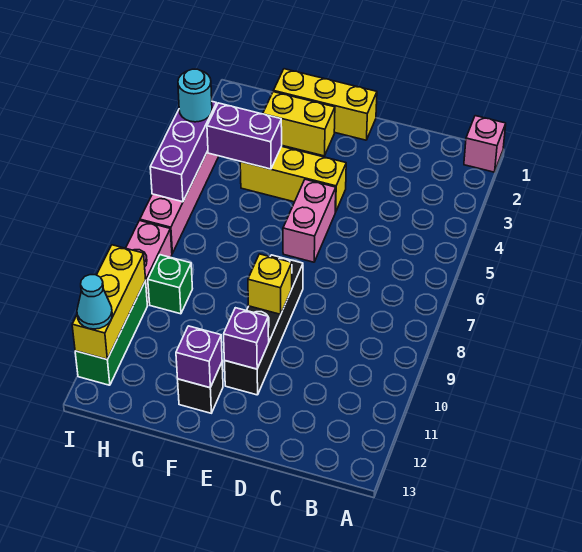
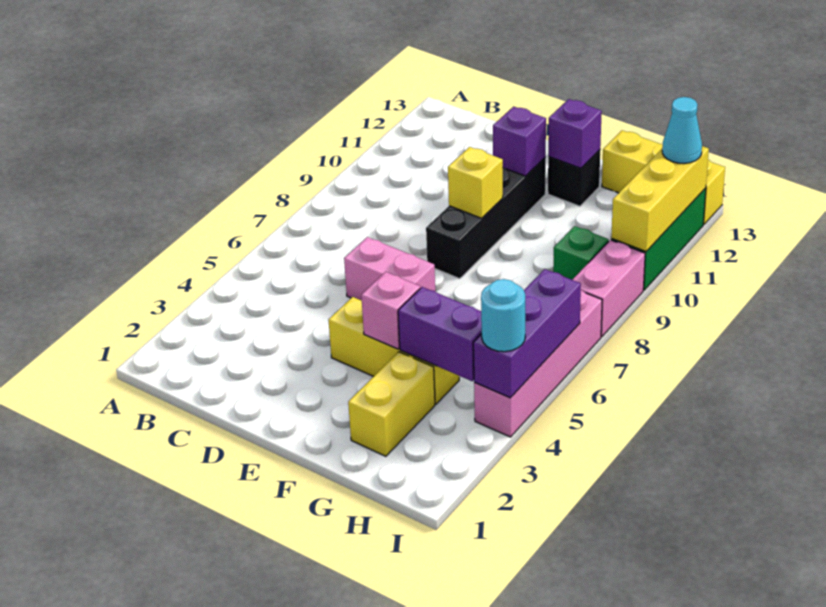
pink 1x1 brick [464,116,506,172] -> pink 1x1 brick moved to [361,272,420,349]
yellow 1x3 brick [274,69,377,140] -> yellow 1x3 brick moved to [602,130,725,225]
pink 1x2 brick [283,179,336,262] -> pink 1x2 brick turned to [344,237,435,300]
yellow 1x2 brick [263,92,335,156] -> yellow 1x2 brick turned to [348,352,435,456]

